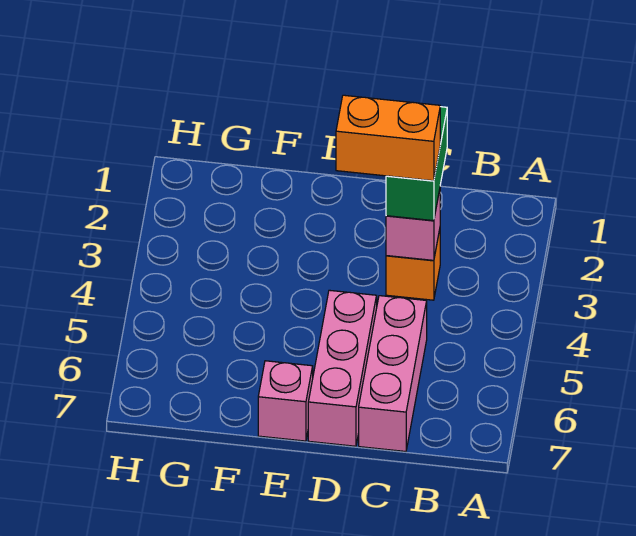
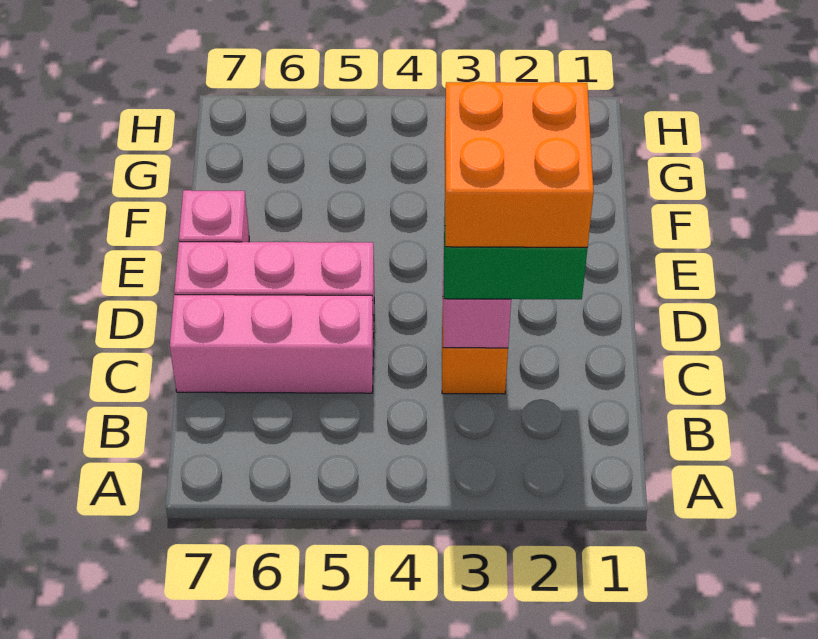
orange 1x2 brick [336,95,440,181] -> orange 2x2 brick [445,82,594,247]

